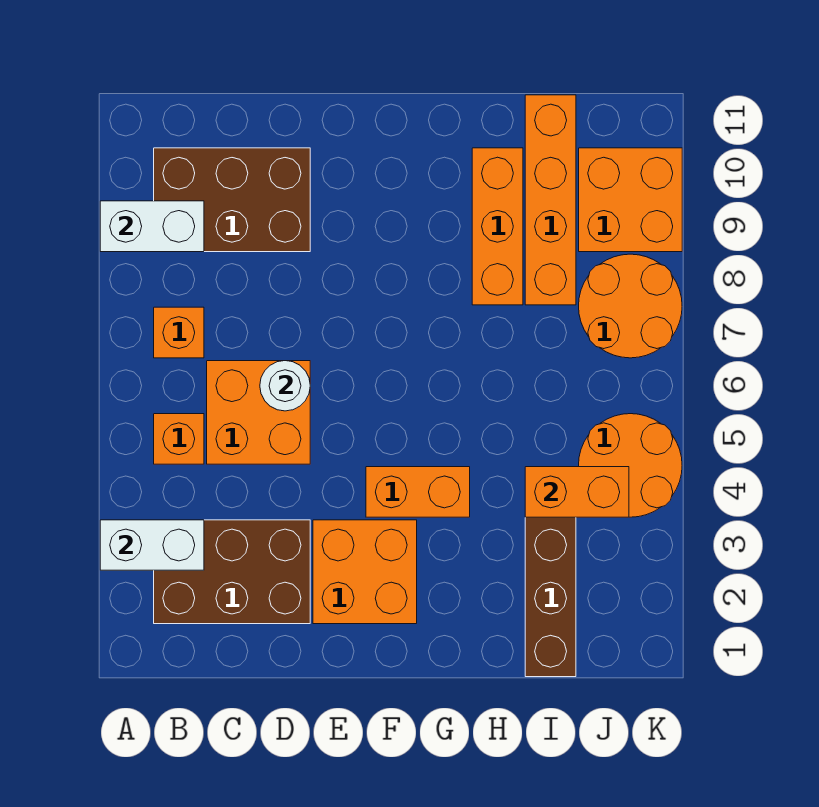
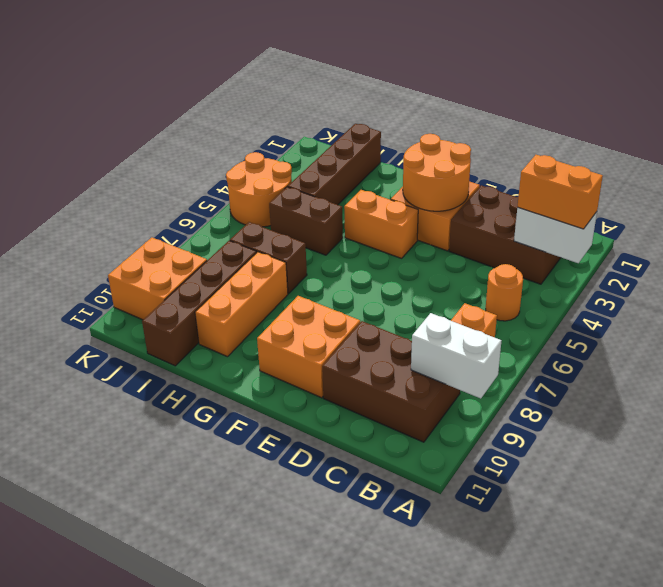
orange 1x1 brick [154,414,204,464] -> orange 1x1 round brick [486,264,523,321]
orange 2x2 brick [207,361,310,464] -> orange 2x2 brick moved to [257,296,360,398]
white 1x1 round brick [260,361,310,411] -> none
none -> brown 1x2 brick [269,187,343,255]
none -> brown 1x2 brick [230,222,307,293]
orange 1x2 brick [525,467,629,517] -> orange 1x2 brick moved to [517,155,603,229]
orange 1x4 brick [525,95,576,305] -> brown 1x4 brick [142,241,257,366]
orange 2x2 round brick [579,254,682,358] -> orange 2x2 round brick moved to [403,134,471,211]

